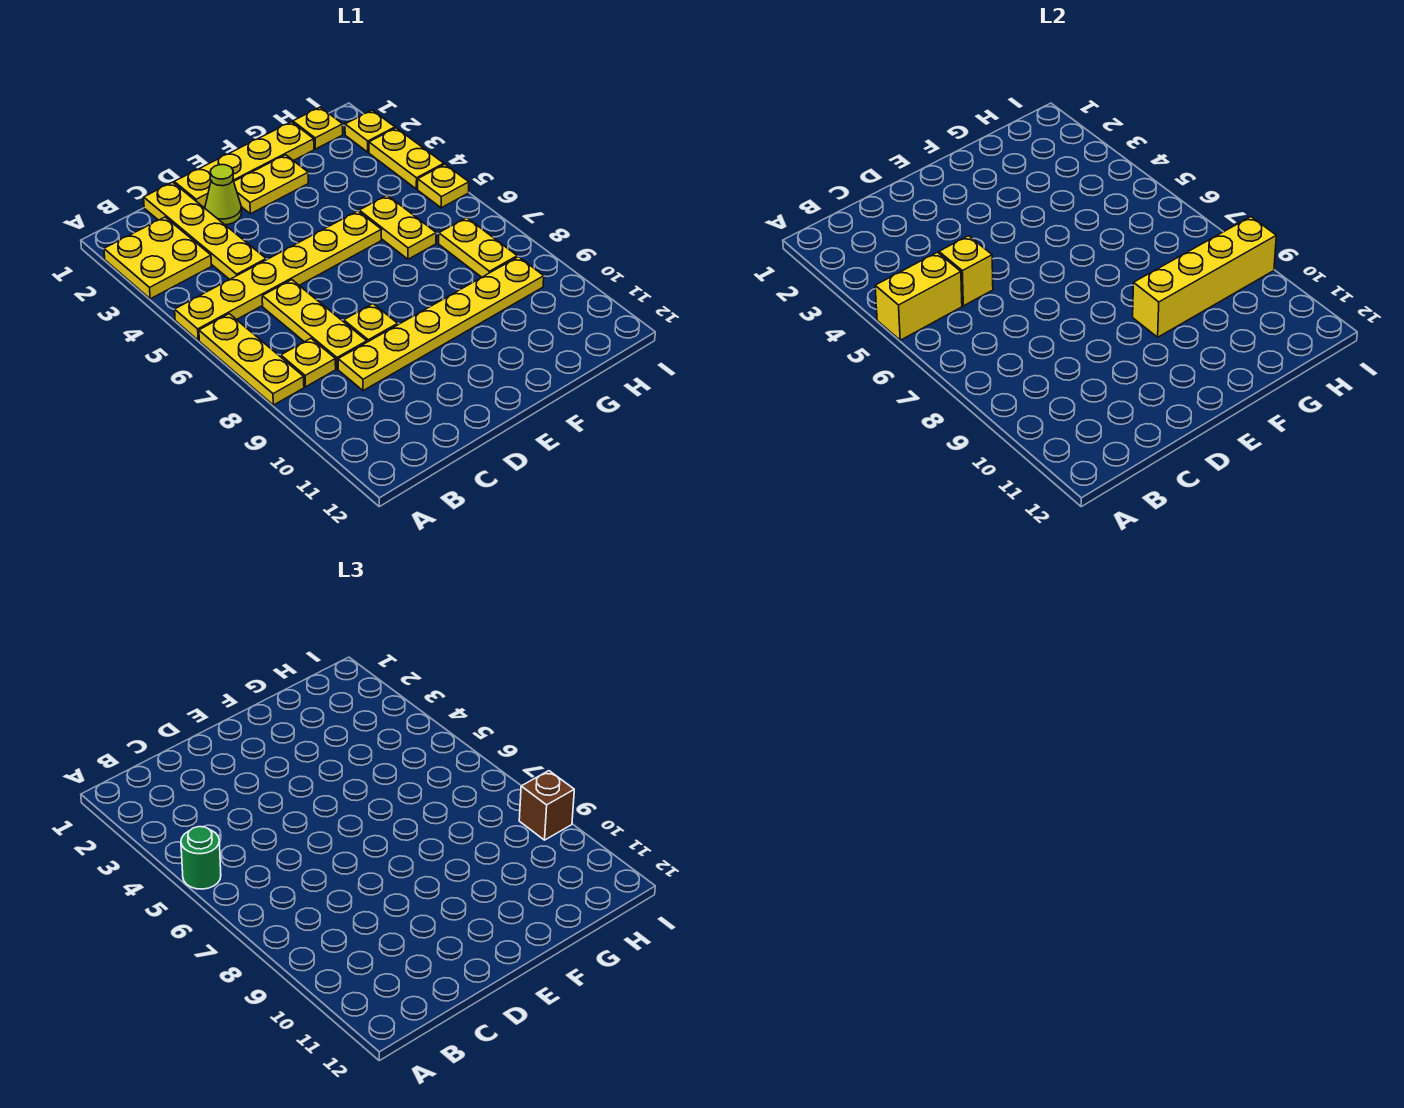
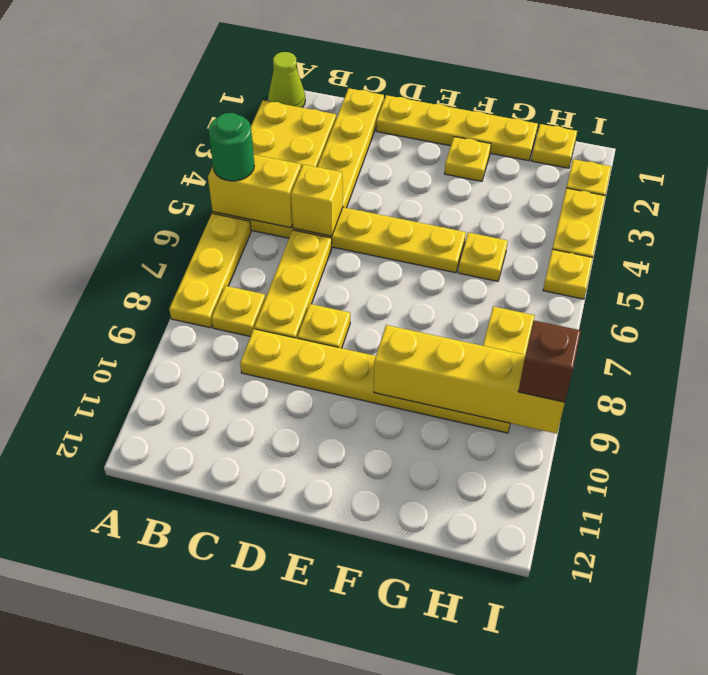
lime 1x1 cone [205,165,242,225] -> lime 1x1 cone moved to [268,52,305,108]
yellow 1x2 plate [234,155,308,214] -> yellow 1x1 plate [445,137,491,181]
yellow 1x2 plate [359,195,436,259] -> yellow 1x1 plate [458,232,508,281]

